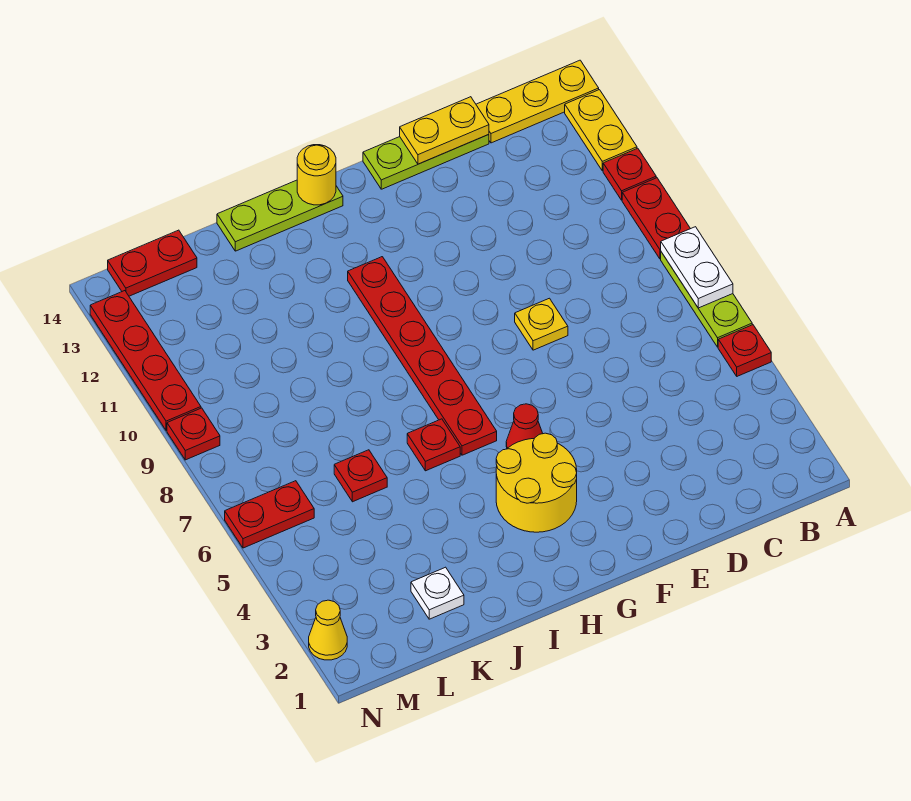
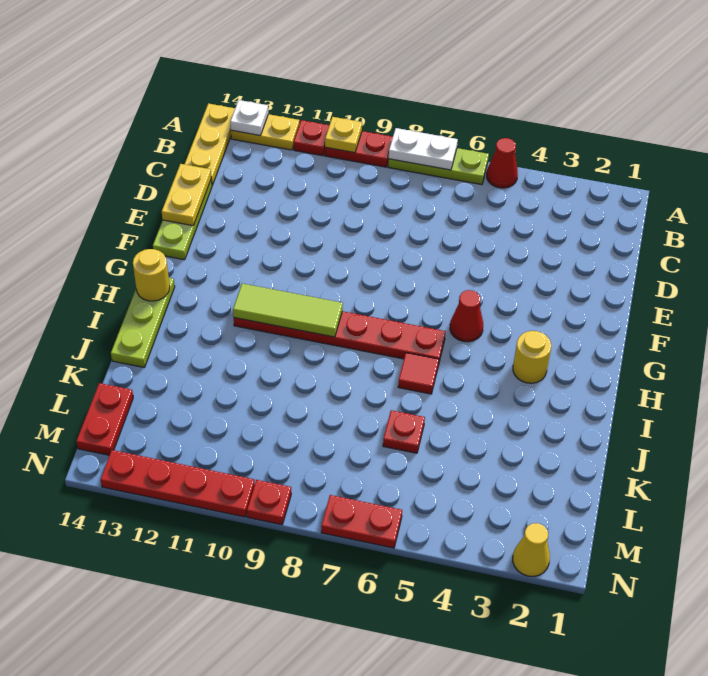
red 1x1 plate [718,325,771,376] -> red 1x1 cone [487,138,518,188]
yellow 1x1 plate [515,298,568,350] -> yellow 1x1 plate moved to [325,117,362,153]
yellow 2x2 round brick [496,433,577,532] -> yellow 1x1 round brick [513,331,551,383]
none -> lime 1x3 tile [233,283,343,337]
red 1x1 plate [407,419,460,471] -> red 1x1 tile [398,353,439,394]
white 1x1 plate [411,567,464,619] -> white 1x1 plate moved to [230,100,268,136]
red 1x2 plate [225,481,314,548] -> red 1x2 plate turned to [321,495,402,548]

